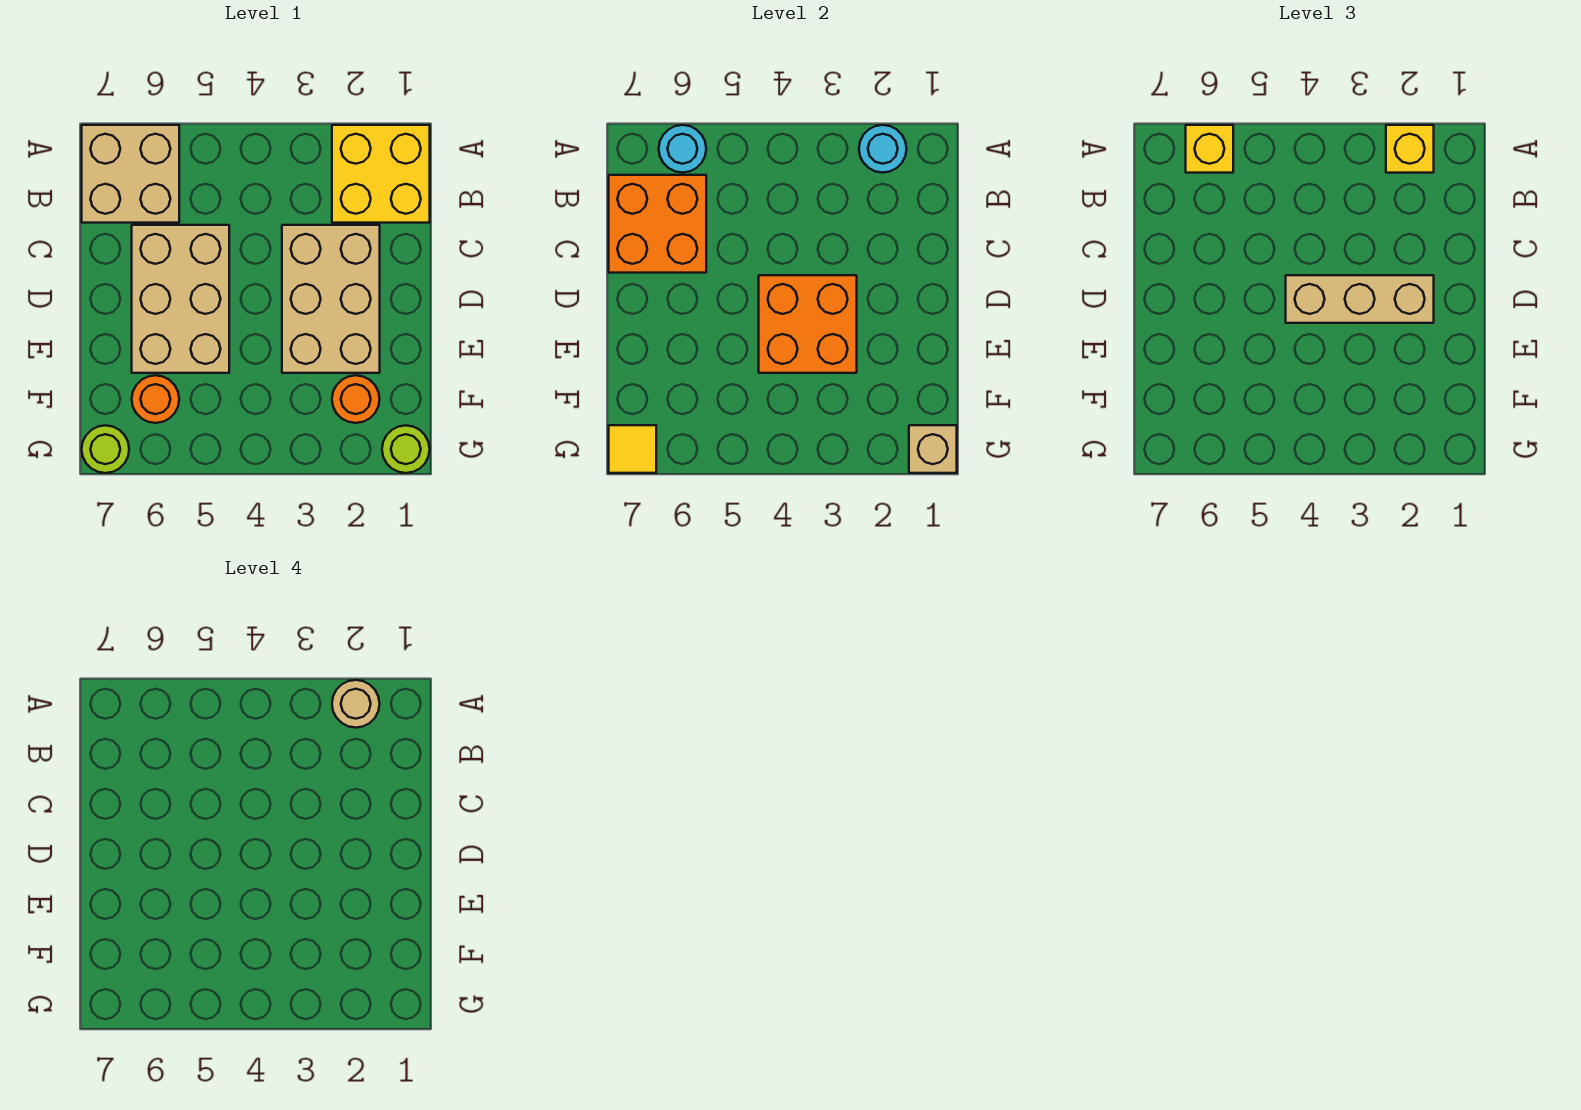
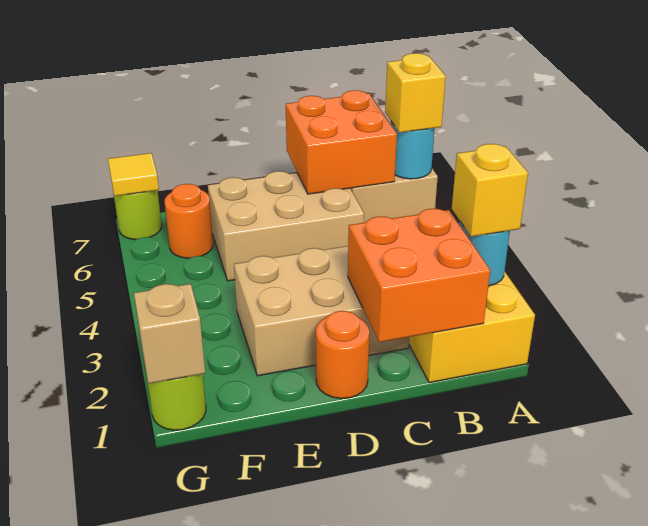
tan 1x1 round brick [332,680,380,728] -> none
tan 1x3 brick [1286,275,1434,323] -> none
orange 2x2 brick [759,275,857,373] -> orange 2x2 brick moved to [348,209,490,342]
orange 1x1 round brick [332,375,380,423] -> orange 1x1 round brick moved to [316,311,370,399]

